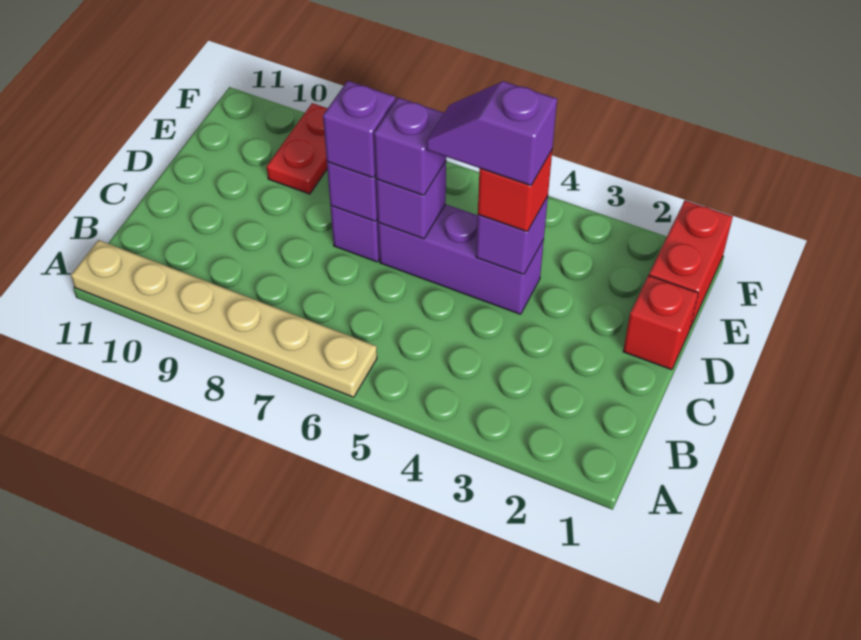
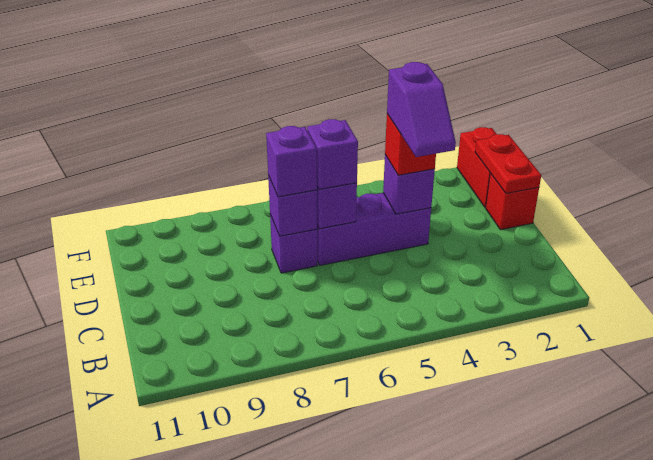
tan 1x6 plate [71,240,377,397] -> none
purple 1x2 slope [426,81,557,186] -> purple 1x2 slope turned to [387,62,456,157]
red 1x2 plate [267,103,328,194] -> red 1x2 plate moved to [475,134,541,193]

